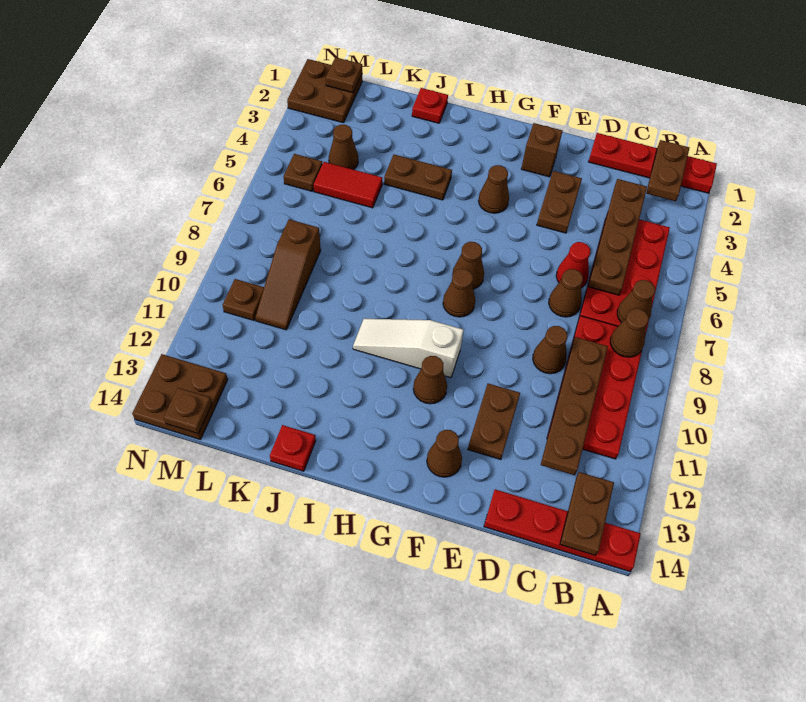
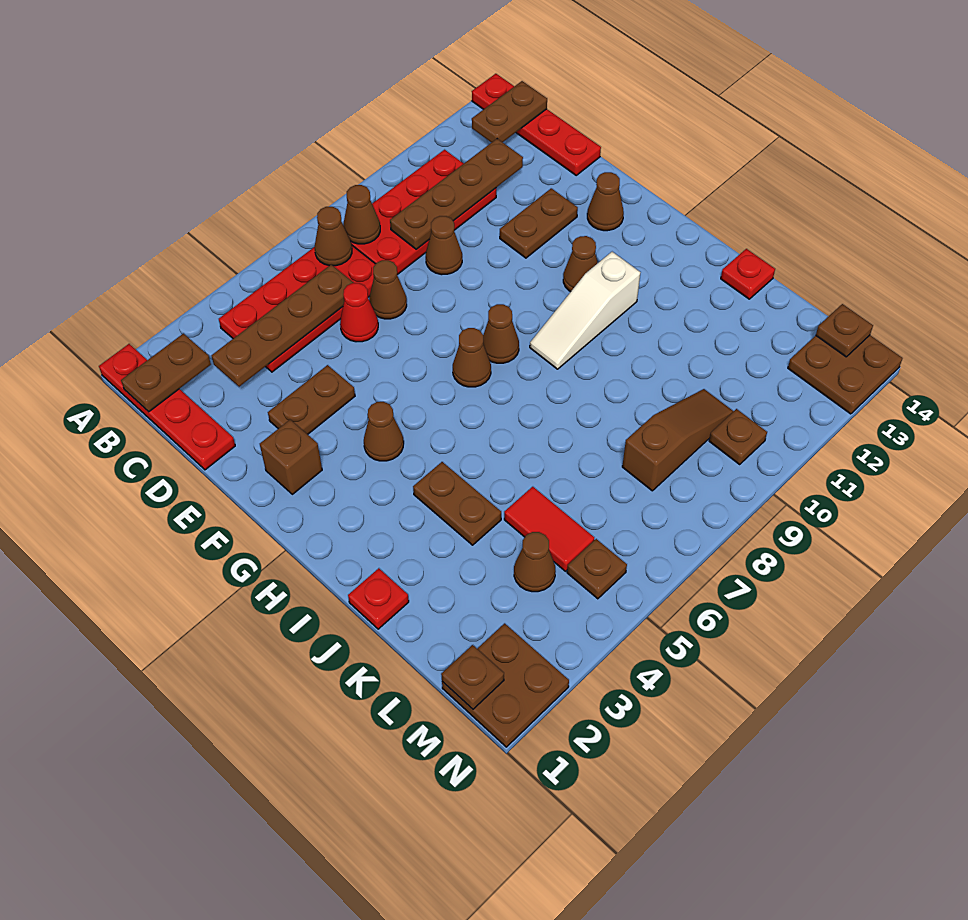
white 1x3 slope [353,319,463,378] -> white 1x3 slope turned to [530,252,640,369]

